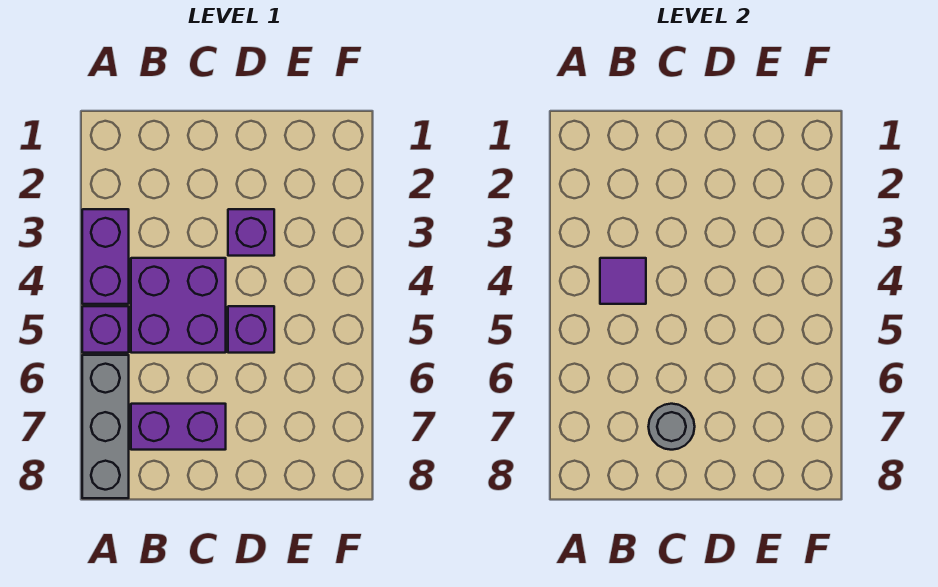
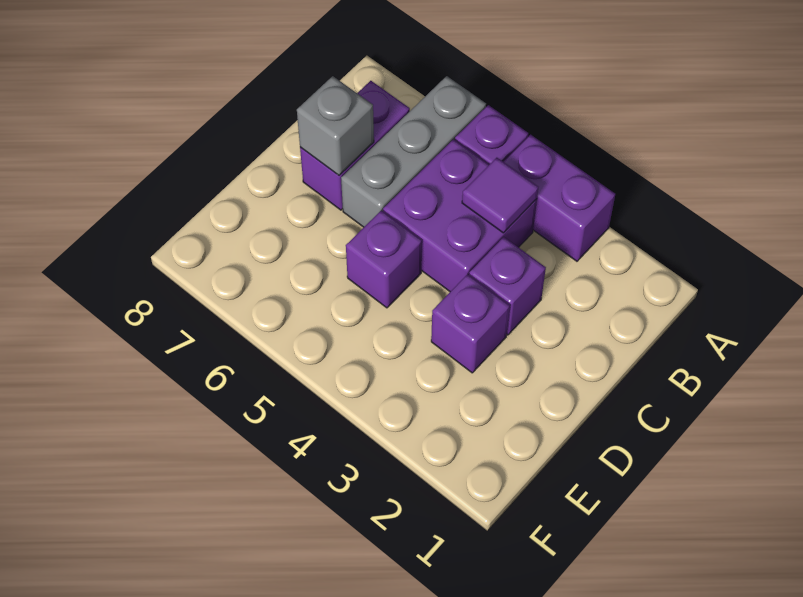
grey 1x3 brick [82,355,129,498] -> grey 1x3 brick turned to [341,76,486,227]
none -> purple 1x1 brick [469,237,546,335]
grey 1x1 round brick [648,404,695,450] -> grey 1x1 brick [297,76,374,175]

